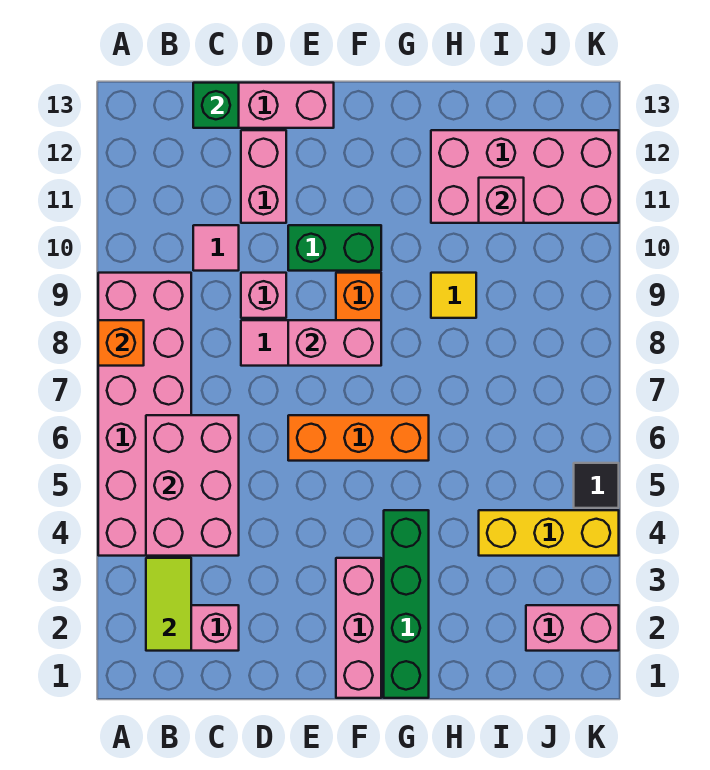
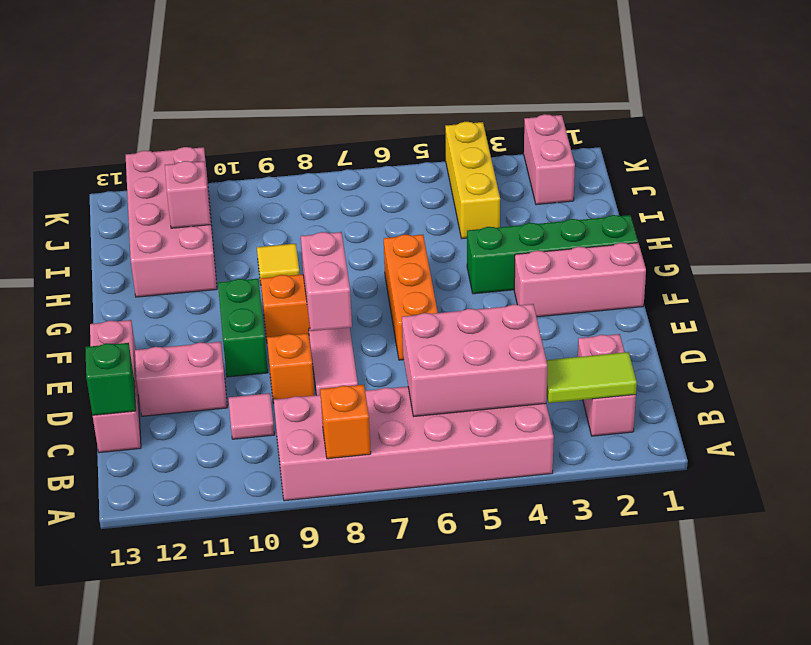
pink 1x1 brick [241,273,286,318] -> orange 1x1 brick [267,333,315,403]
black 1x1 tile [574,463,619,508] -> none

